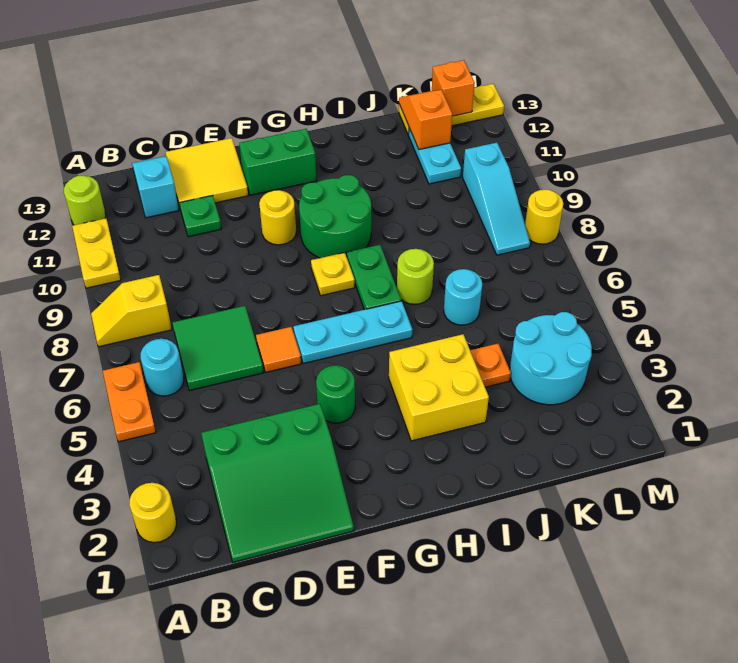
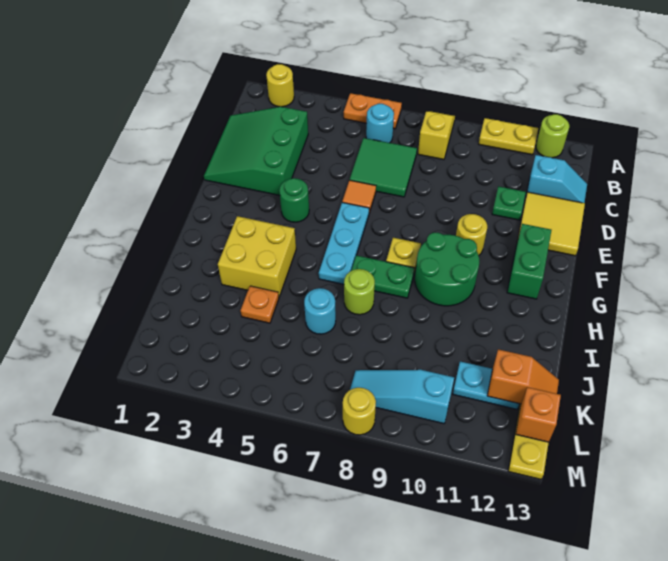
cyan 2x2 round brick [510,312,592,405] -> none

